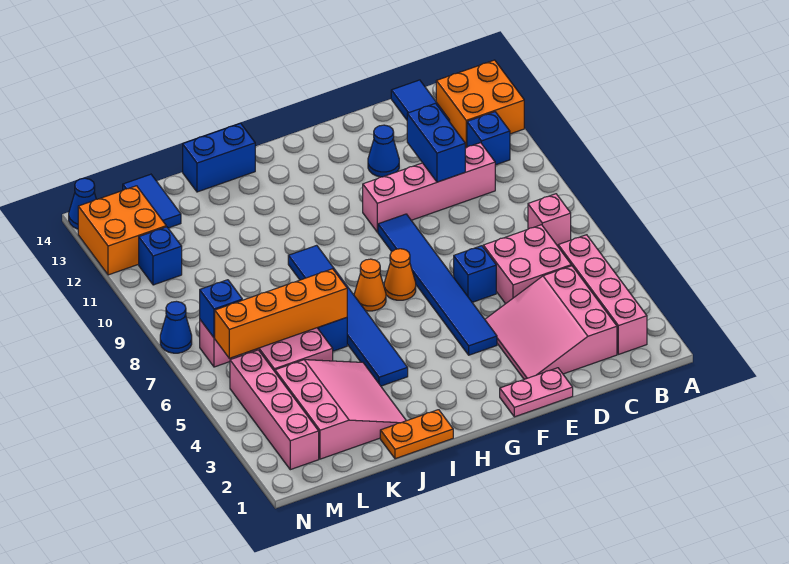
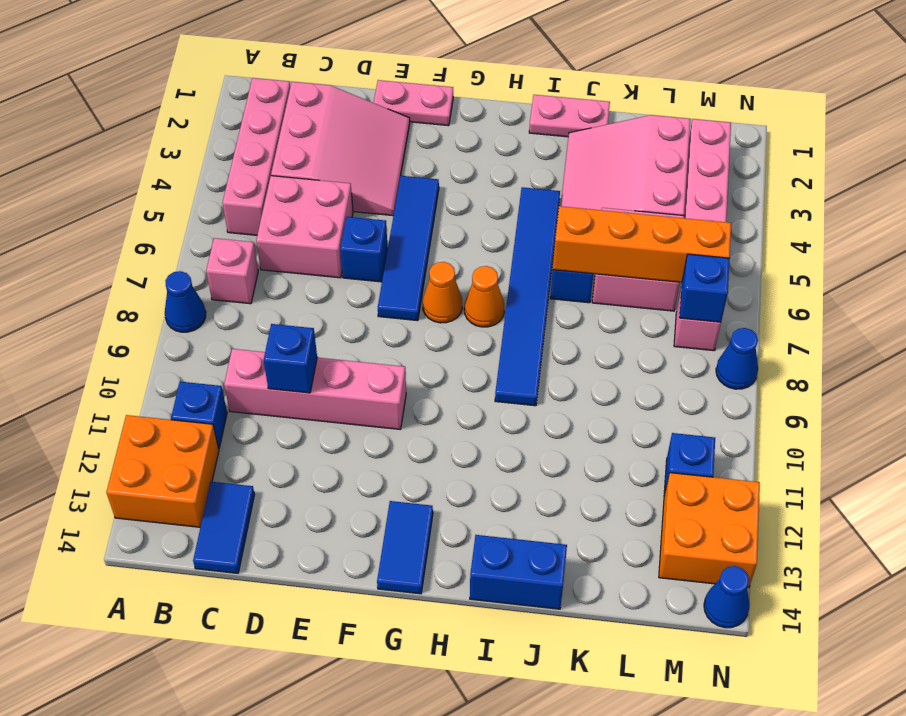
blue 1x2 brick [407,103,465,182] -> blue 1x1 brick [264,324,317,393]
blue 1x1 cone [368,125,399,177] -> blue 1x1 cone moved to [165,271,206,332]
blue 1x6 tile [378,214,497,355] -> blue 1x4 tile [378,176,439,321]
orange 1x2 plate [380,410,453,459] -> pink 1x2 plate [529,95,610,137]
blue 1x2 tile [123,174,181,228] -> blue 1x2 tile moved to [377,501,433,594]

